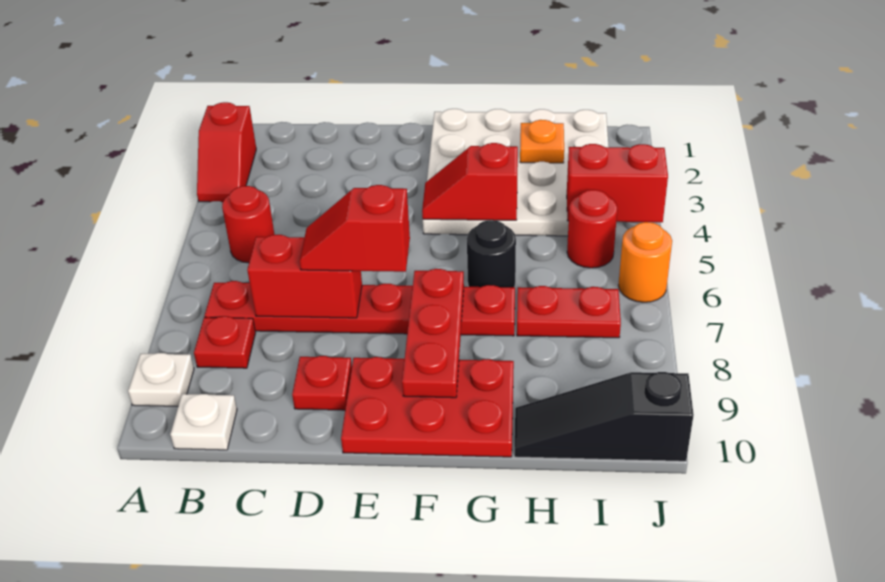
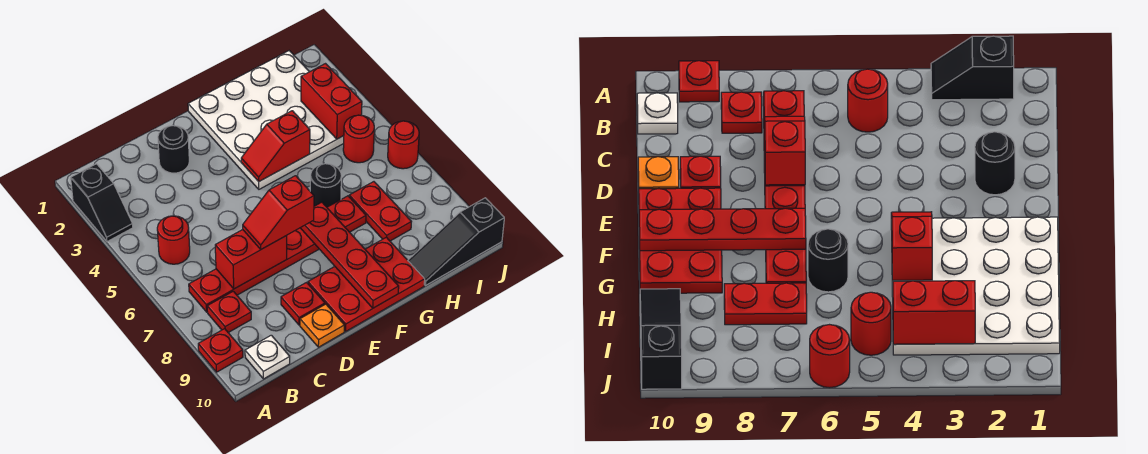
red 1x2 slope [197,102,256,202] -> black 1x2 slope [71,164,133,242]
white 1x1 plate [128,353,194,406] -> red 1x1 plate [198,329,243,372]
none -> black 1x1 round brick [158,126,189,173]
red 1x3 plate [402,269,464,398] -> red 1x4 plate [301,202,399,308]
orange 1x1 plate [520,120,564,163] -> orange 1x1 plate moved to [300,304,344,347]
red 1x2 plate [517,286,621,338] -> red 1x2 plate turned to [349,182,411,241]
red 1x2 brick [567,144,668,222] -> red 1x2 brick turned to [301,64,362,139]
orange 1x1 round brick [618,222,672,302] -> red 1x1 round brick [388,121,419,169]

